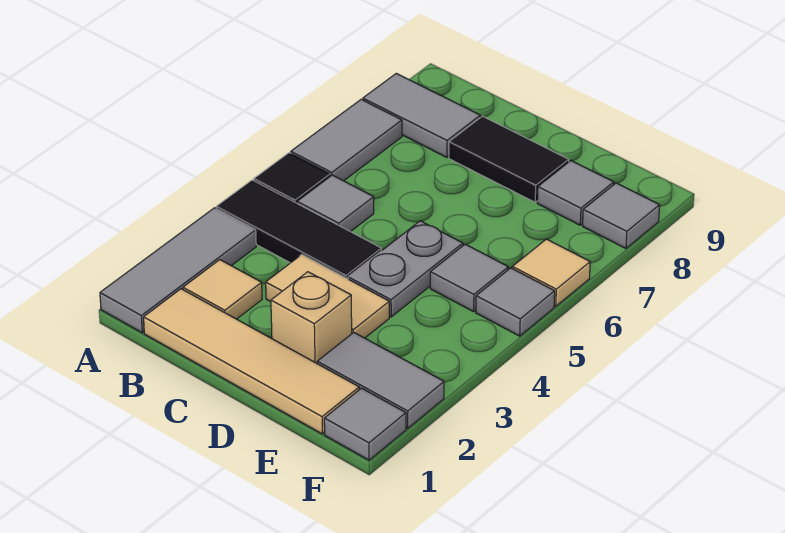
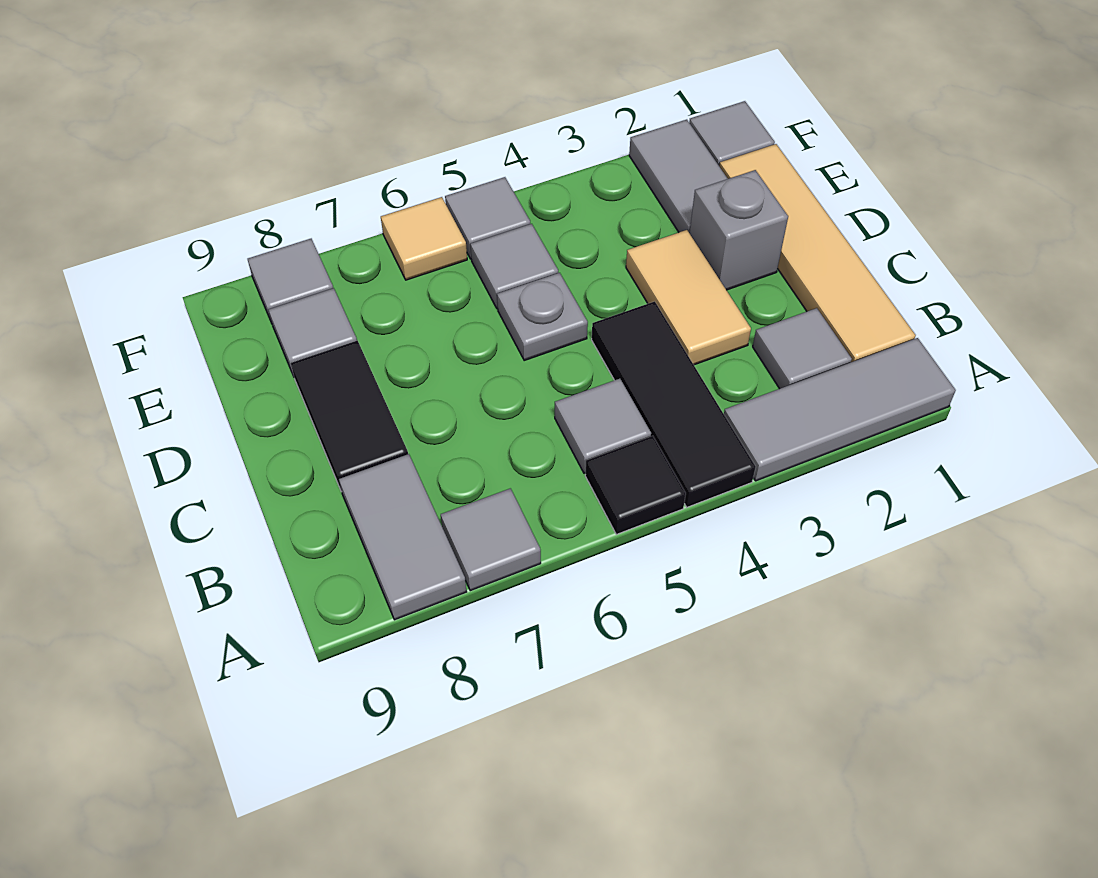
grey 1x2 tile [291,99,402,181] -> grey 1x1 tile [441,488,541,591]
tan 1x1 tile [183,260,262,319] -> grey 1x1 tile [753,308,852,389]
tan 1x1 brick [271,272,352,363] -> grey 1x1 brick [690,170,788,290]
grey 1x2 plate [348,221,463,317] -> grey 1x1 plate [497,273,588,360]

